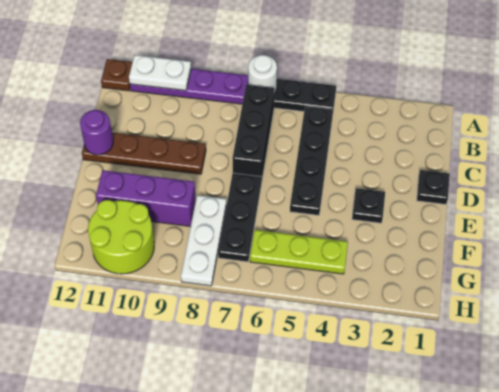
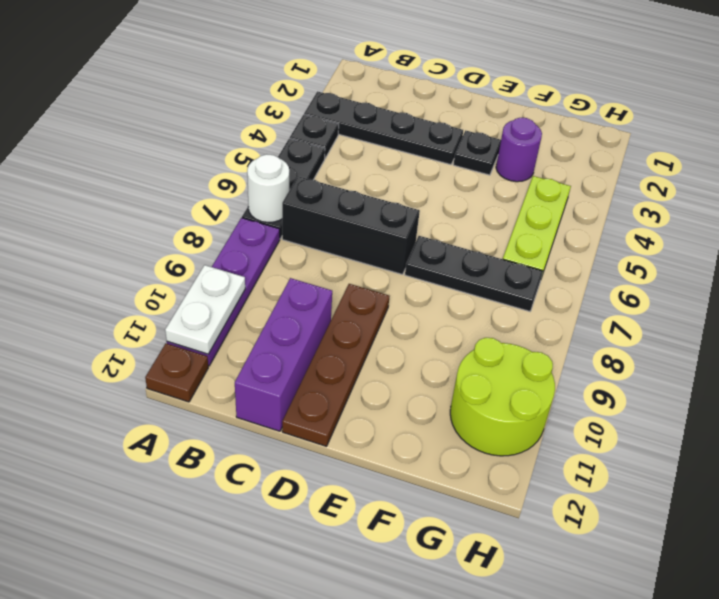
black 1x4 plate [290,106,333,215] -> black 1x4 plate moved to [304,91,463,165]
black 1x1 plate [417,170,450,204] -> black 1x1 plate moved to [290,115,339,158]
purple 1x1 round brick [80,110,113,155] -> purple 1x1 round brick moved to [496,118,542,182]
white 1x3 plate [181,195,227,286] -> none
purple 1x3 brick [96,170,196,227] -> purple 1x3 brick moved to [235,278,332,431]

